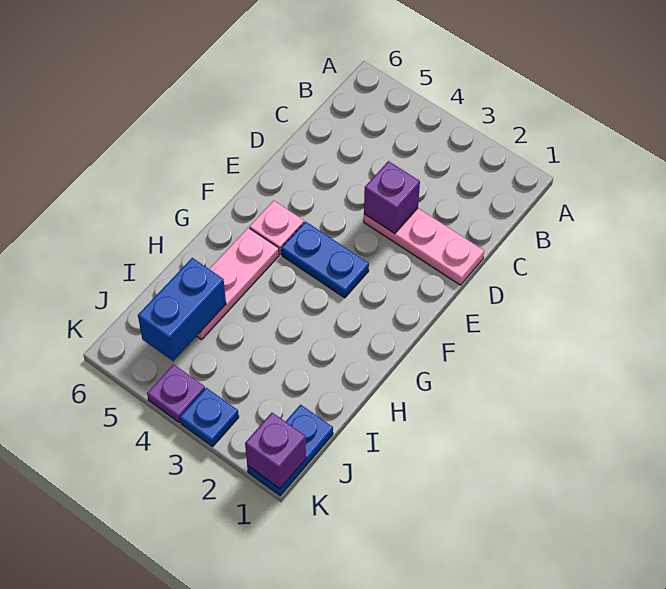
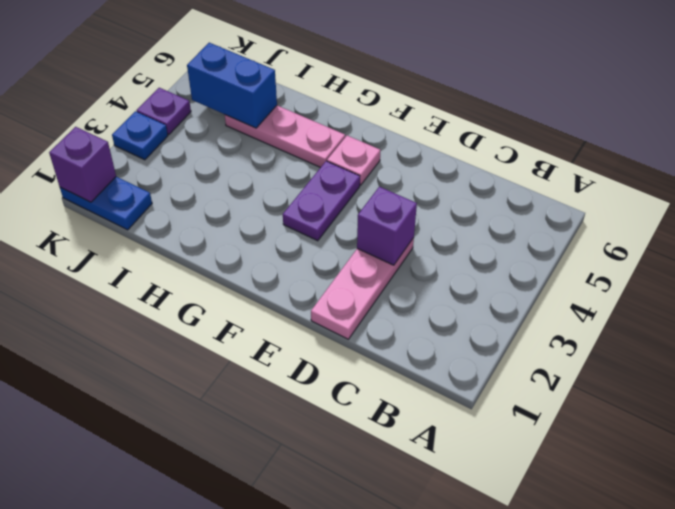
blue 1x2 plate [281,222,369,298] -> purple 1x2 plate [283,161,360,241]

